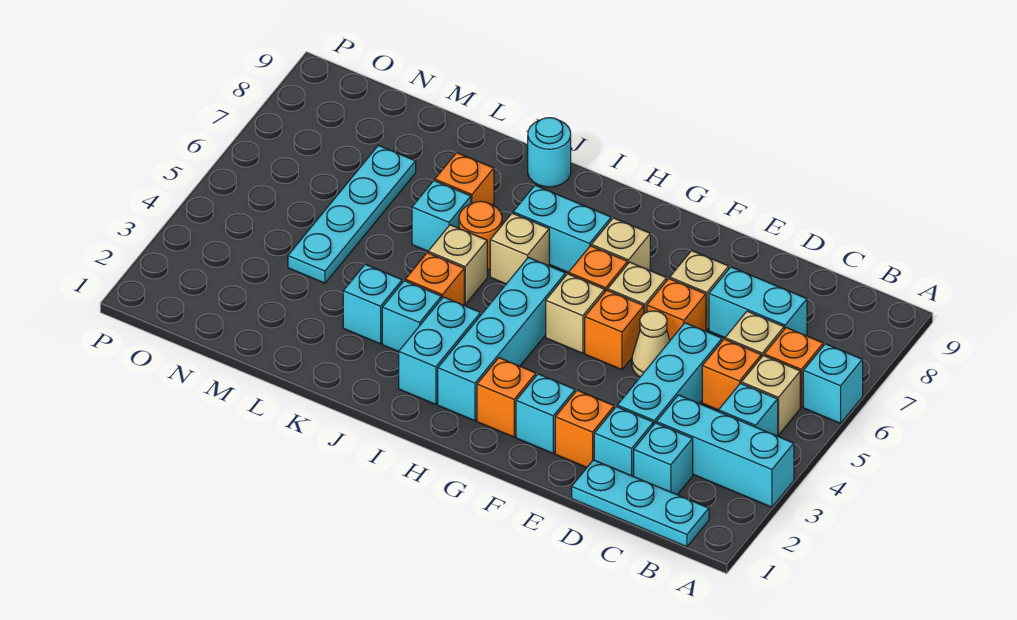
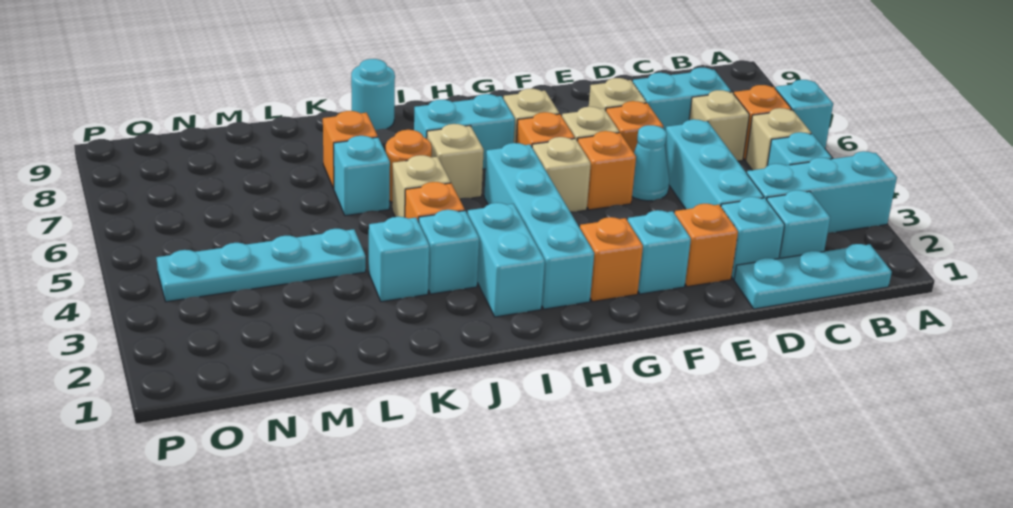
orange 1x1 brick [702,339,761,410] -> none
tan 1x1 cone [632,311,670,377] -> cyan 1x1 cone [632,125,669,201]
cyan 1x4 plate [288,145,416,283] -> cyan 1x4 plate turned to [156,229,366,302]

